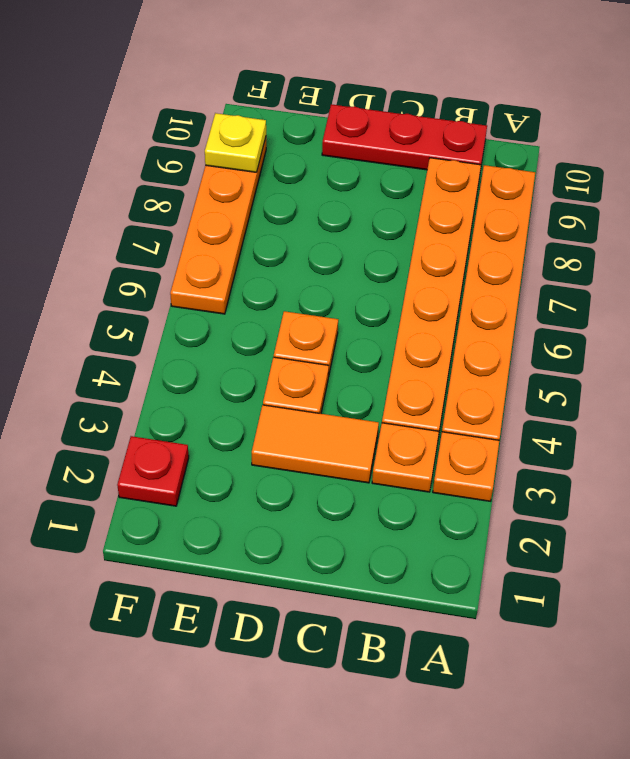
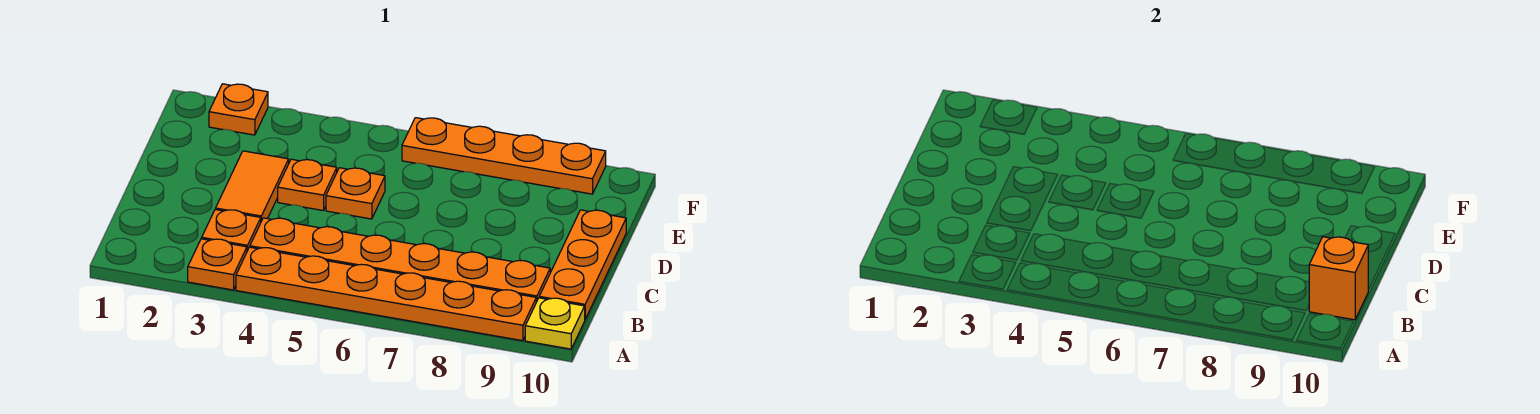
red 1x3 plate [322,104,487,170] -> orange 1x3 plate [539,210,626,319]
none -> orange 1x1 brick [1309,237,1369,320]
red 1x1 plate [117,436,189,506] -> orange 1x1 plate [209,84,268,135]
yellow 1x1 plate [205,113,266,172] -> yellow 1x1 plate moved to [525,298,585,349]

